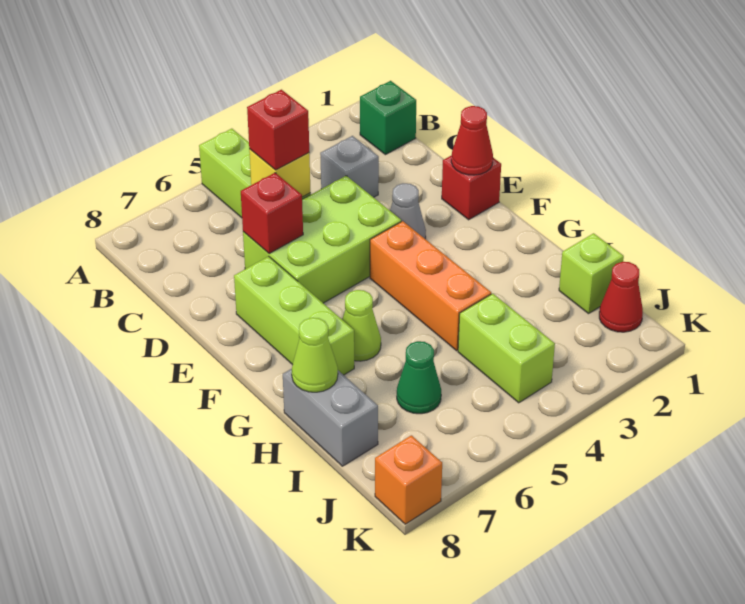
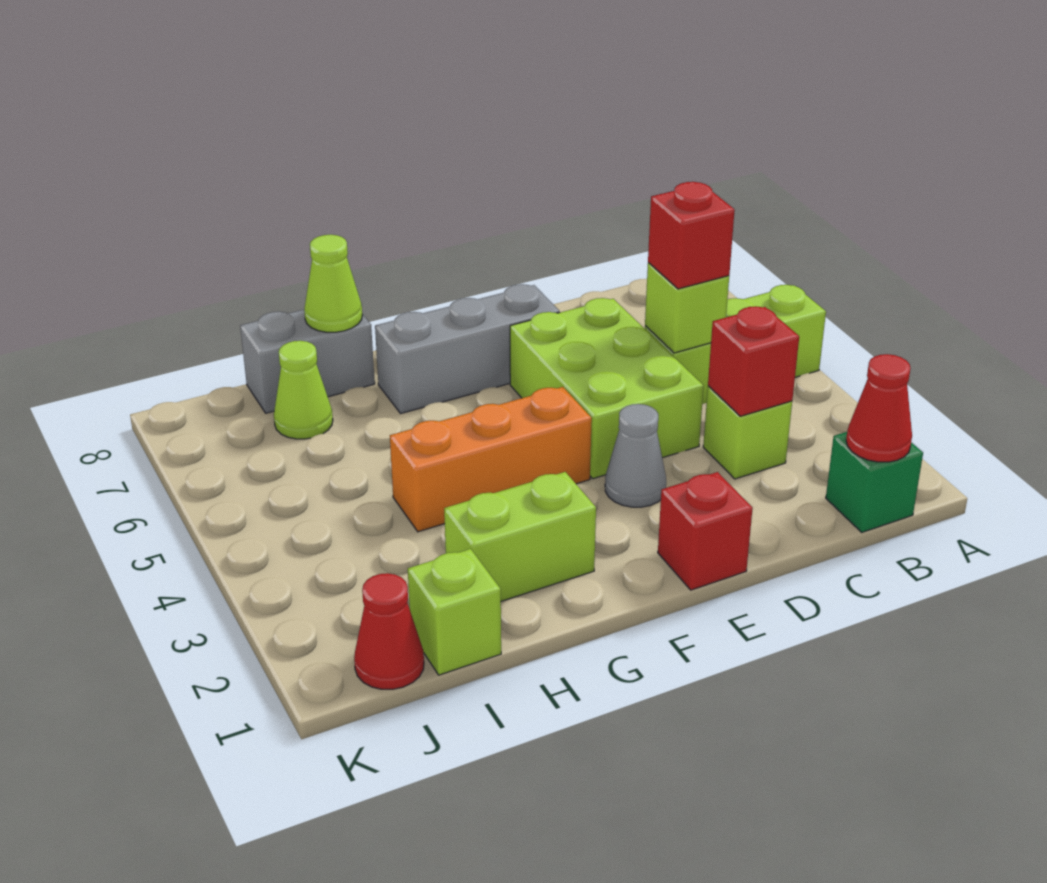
grey 1x1 brick [320,136,379,197] -> lime 1x1 brick [703,386,792,479]
yellow 1x1 brick [249,149,311,197] -> lime 1x1 brick [645,263,729,353]
red 1x1 brick [241,173,303,254] -> red 1x1 brick moved to [708,306,799,416]
red 1x1 cone [451,106,493,175] -> red 1x1 cone moved to [846,354,912,462]
lime 1x3 brick [234,256,354,375] -> grey 1x3 brick [375,284,560,413]
lime 1x1 cone [342,290,381,361] -> lime 1x1 cone moved to [274,341,333,439]
lime 1x2 brick [458,294,555,403] -> lime 1x2 brick moved to [444,472,596,601]
green 1x1 cone [397,341,441,414] -> none
orange 1x1 brick [375,435,442,524] -> none

